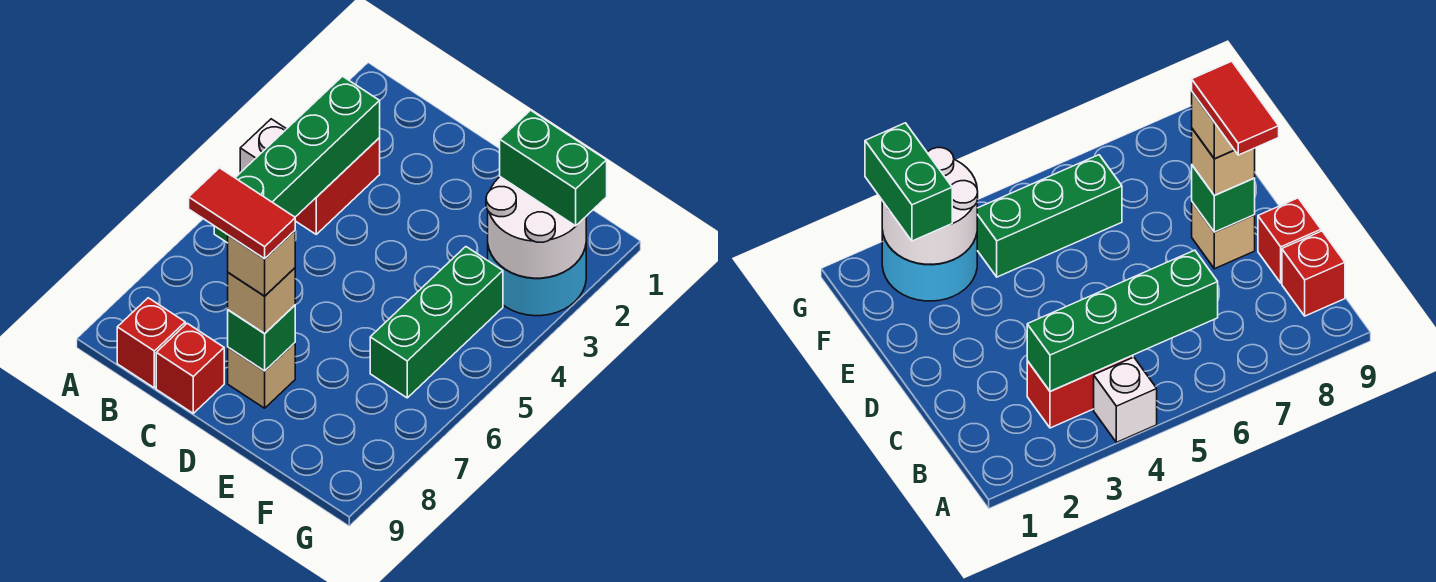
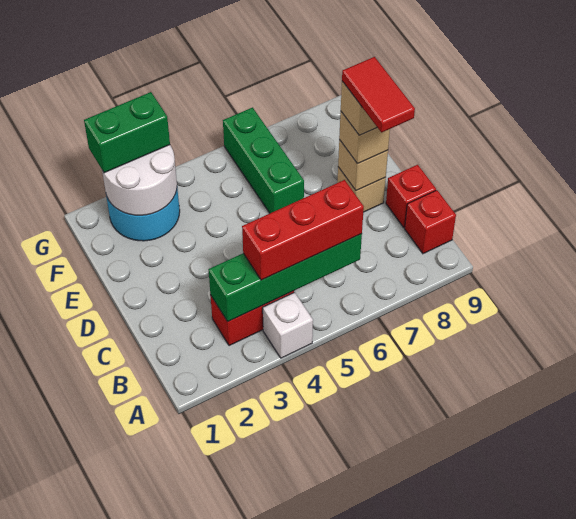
none -> red 1x3 brick [242,180,364,280]
green 1x1 brick [228,305,295,371] -> tan 1x1 brick [338,140,388,191]
green 1x2 brick [500,110,607,226] -> green 1x2 brick turned to [84,92,170,173]
green 1x3 brick [370,247,503,398] -> green 1x3 brick turned to [223,108,304,213]

